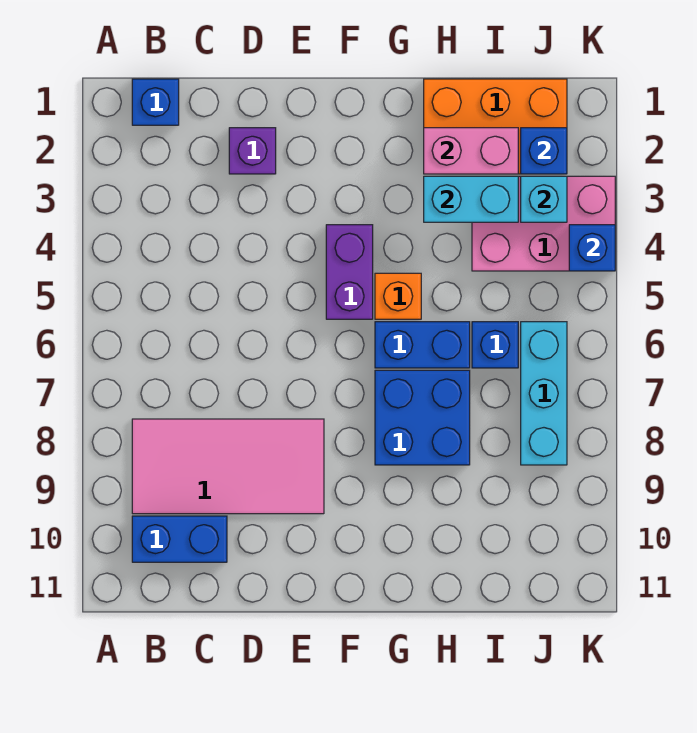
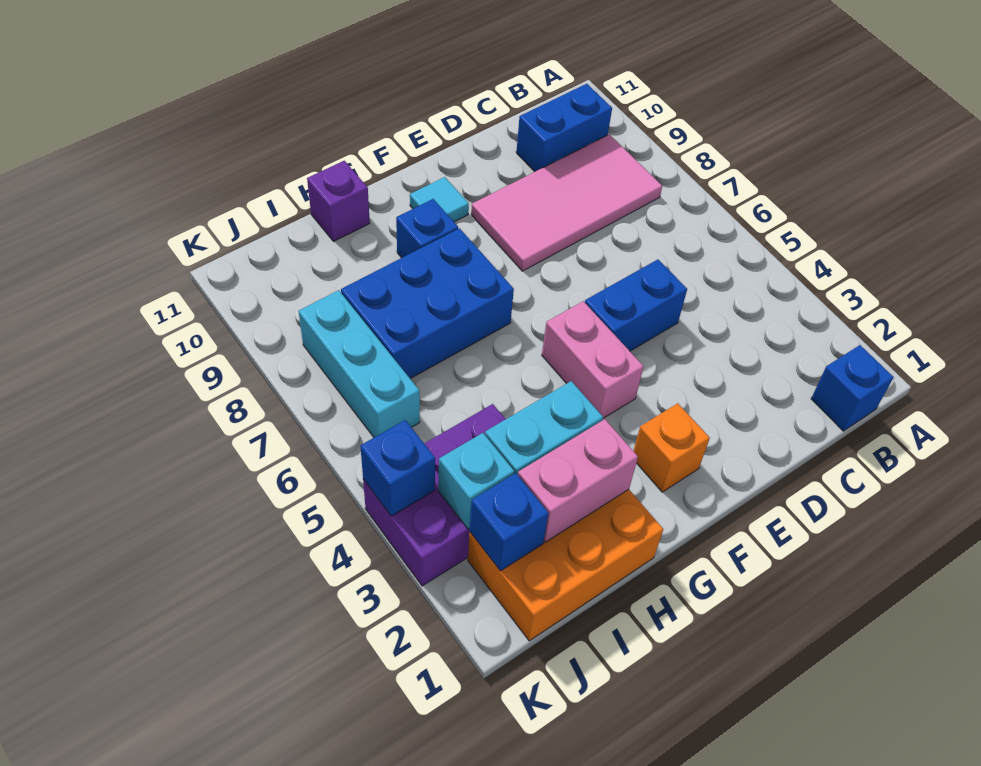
purple 1x1 brick [229,128,276,174] -> purple 1x1 brick moved to [307,161,370,241]
purple 1x2 brick [326,225,373,319] -> pink 1x2 brick [542,301,644,418]
none -> cyan 1x1 tile [410,177,469,222]
orange 1x1 brick [375,273,421,319] -> orange 1x1 brick moved to [634,403,710,492]
blue 1x2 brick [375,322,470,368] -> blue 1x2 brick moved to [585,260,687,351]
blue 2x2 brick [375,370,470,465] -> blue 2x3 brick [341,228,514,379]
pink 2x3 brick [472,176,615,271] -> purple 2x3 brick [363,404,505,586]
blue 1x1 brick [472,322,518,368] -> blue 1x1 brick moved to [396,199,458,258]

